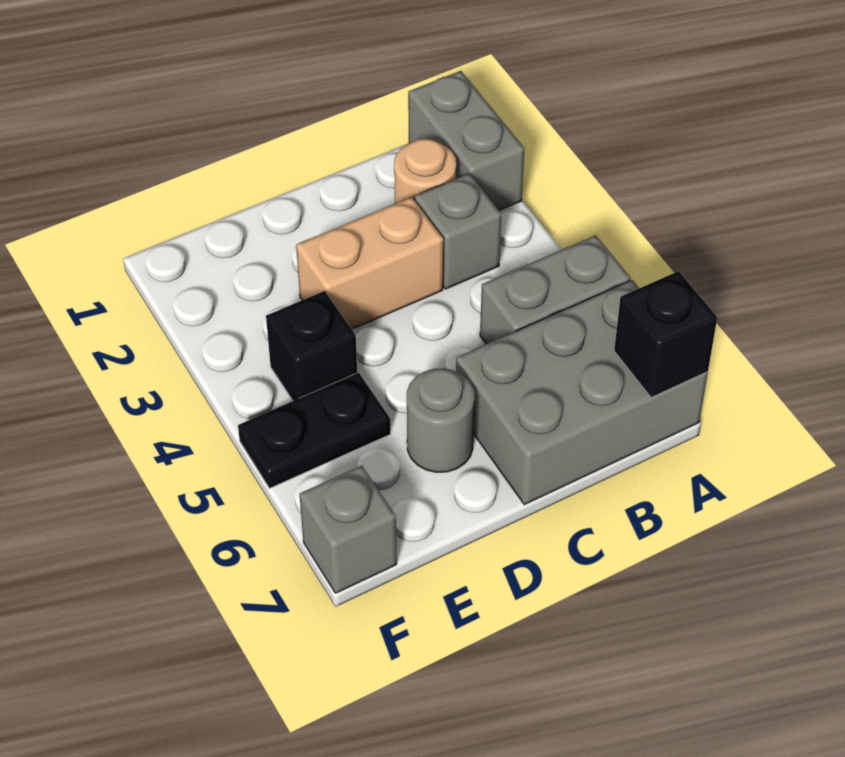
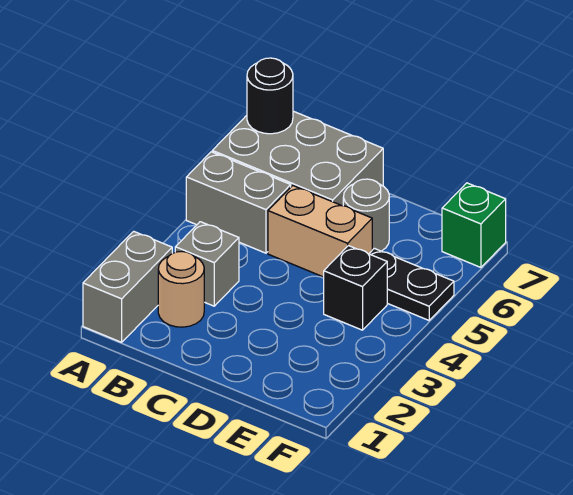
black 1x1 brick [614,271,717,397] -> black 1x1 round brick [247,58,293,134]
tan 1x2 brick [296,197,443,329] -> tan 1x2 brick moved to [268,186,372,277]
grey 1x1 brick [300,466,397,593] -> green 1x1 brick [442,183,506,267]

